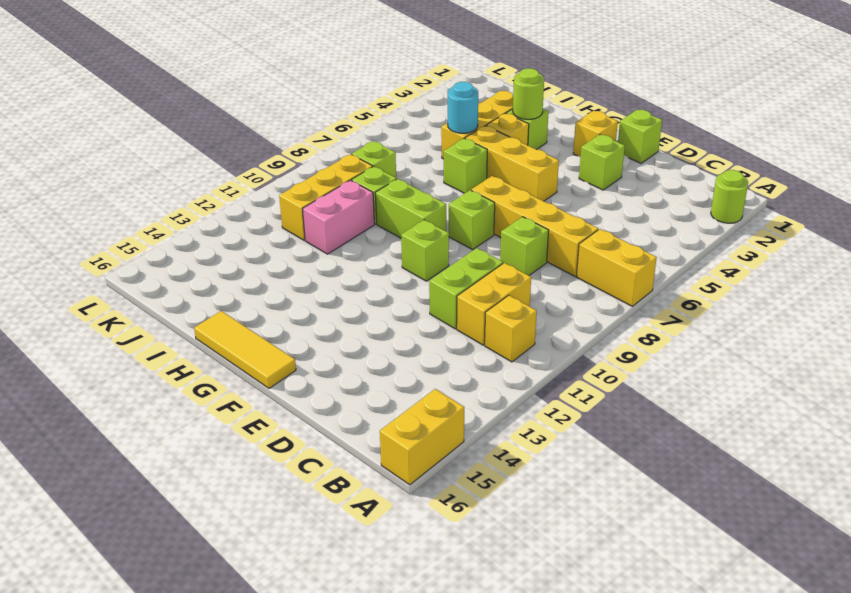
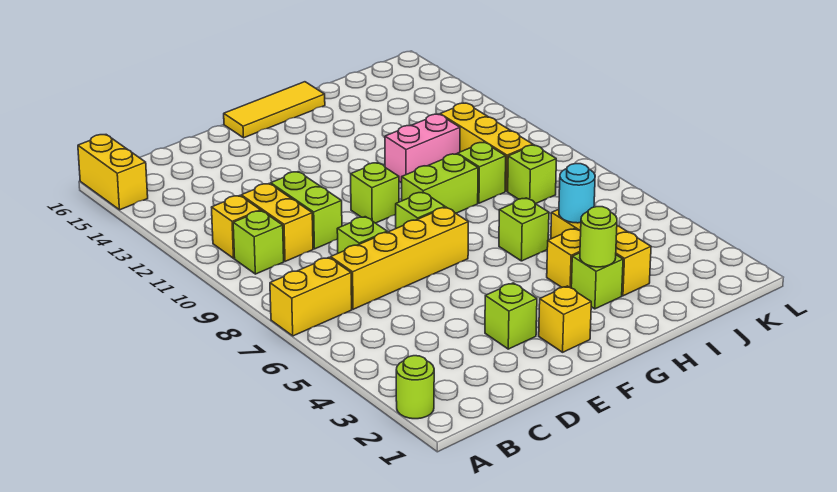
lime 1x1 brick [618,109,662,163] -> lime 1x1 brick moved to [233,211,284,274]
yellow 1x3 brick [465,126,559,201] -> none
pink 1x2 brick [303,180,374,254] -> pink 1x2 brick turned to [385,114,460,183]

